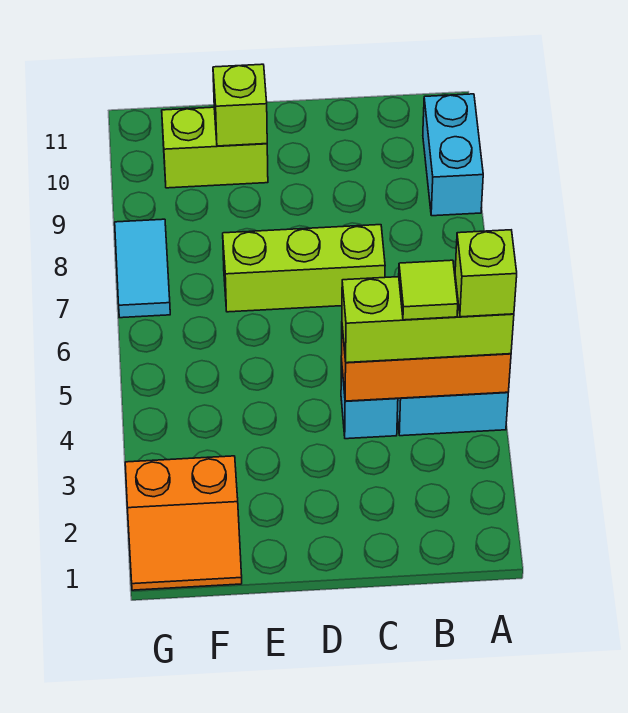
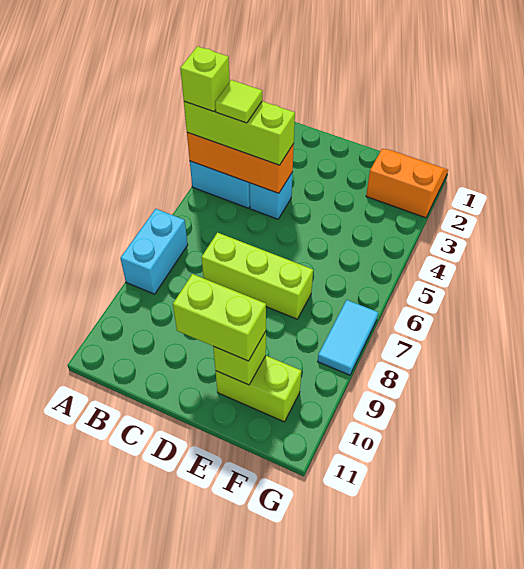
cyan 1x2 brick [423,94,483,216] -> cyan 1x2 brick moved to [120,209,188,294]
none -> lime 1x2 brick [173,274,266,361]

